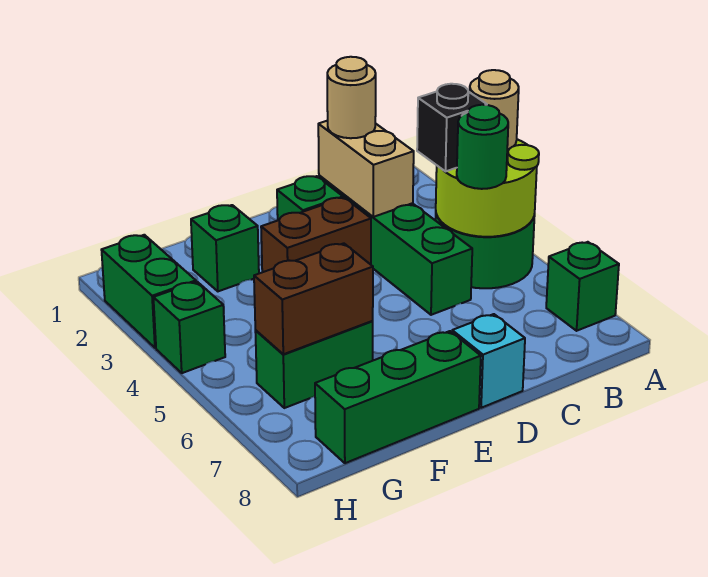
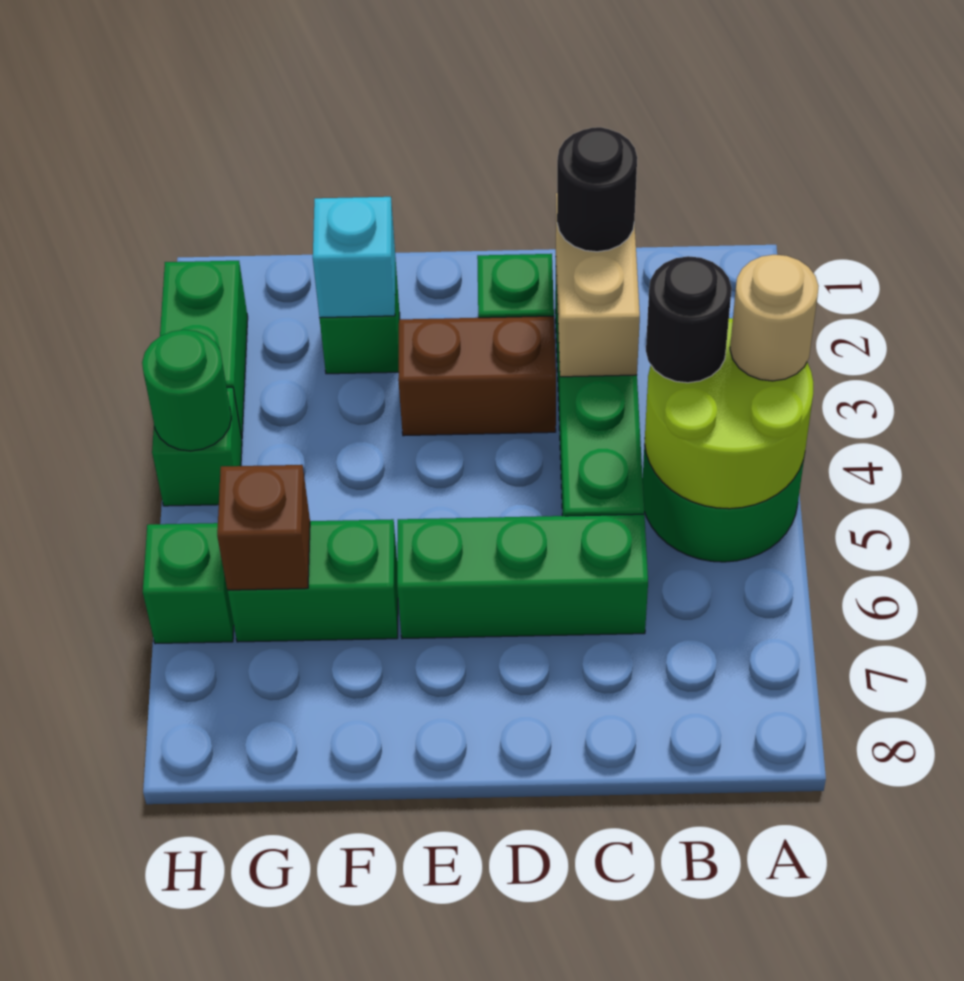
green 1x1 brick [546,242,619,331] -> green 1x1 brick moved to [143,523,234,644]
black 1x1 brick [417,84,487,171] -> black 1x1 round brick [646,256,732,383]
green 1x1 round brick [457,105,508,189] -> green 1x1 round brick moved to [142,330,231,451]
tan 1x1 round brick [327,57,376,138] -> black 1x1 round brick [557,127,637,252]
cyan 1x1 brick [452,314,525,408] -> cyan 1x1 brick moved to [313,197,395,318]
green 1x3 brick [315,331,481,463] -> green 1x3 brick moved to [397,514,648,639]
brown 1x2 brick [254,243,373,354] -> brown 1x1 brick [217,465,310,590]

